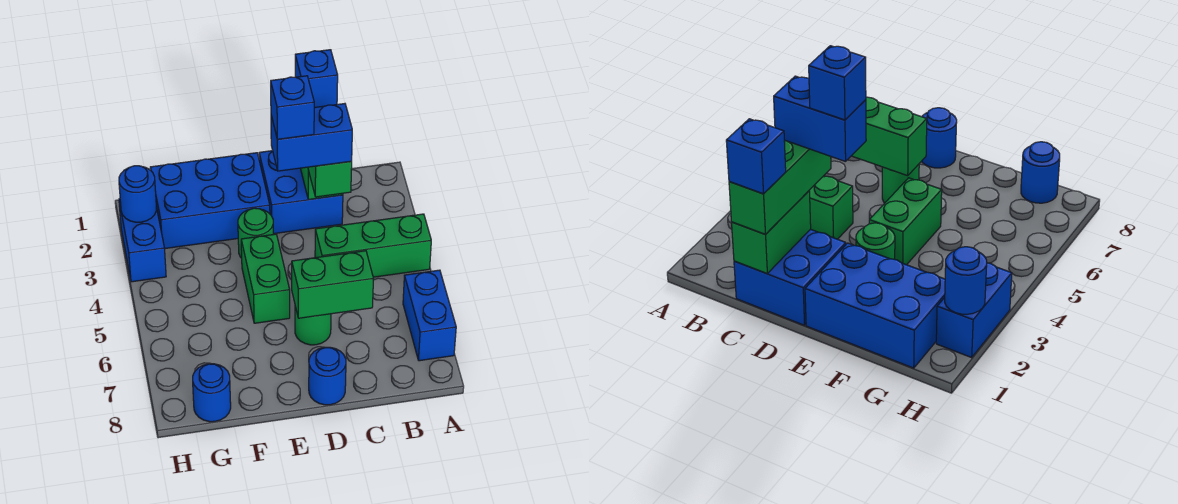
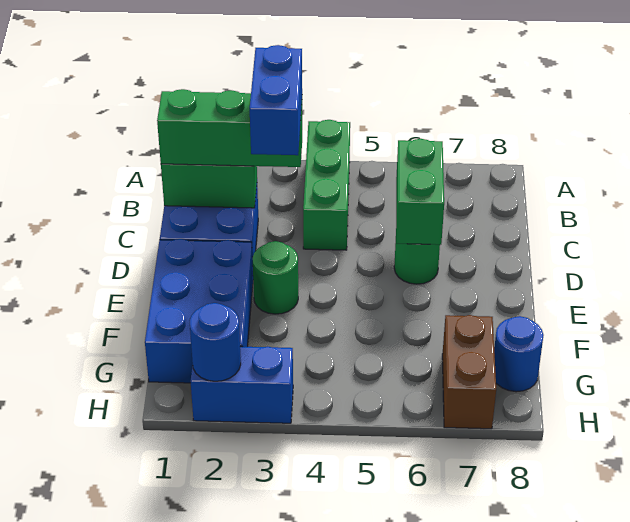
blue 1x2 brick [403,270,456,361] -> none
blue 1x1 brick [295,50,338,107] -> none
blue 1x1 brick [271,76,314,139] -> none
blue 1x1 round brick [309,347,346,405] -> none
green 1x2 brick [241,234,290,323] -> none
none -> brown 1x2 brick [442,315,496,429]

